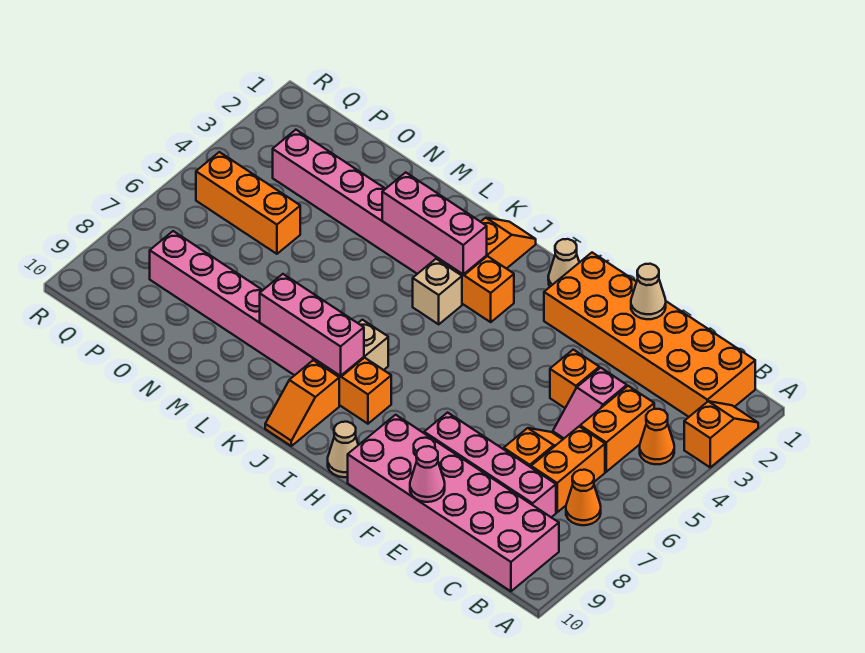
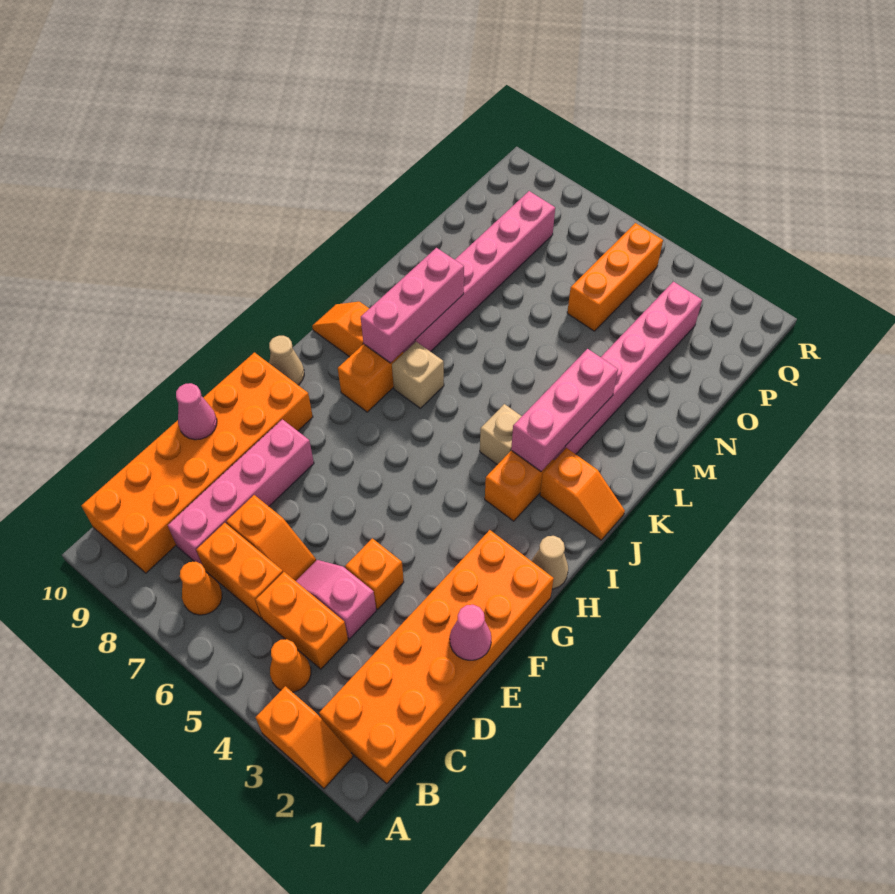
pink 2x6 brick [348,415,559,591] -> orange 2x6 brick [81,353,313,573]
tan 1x1 cone [631,264,666,319] -> pink 1x1 cone [450,605,491,660]

